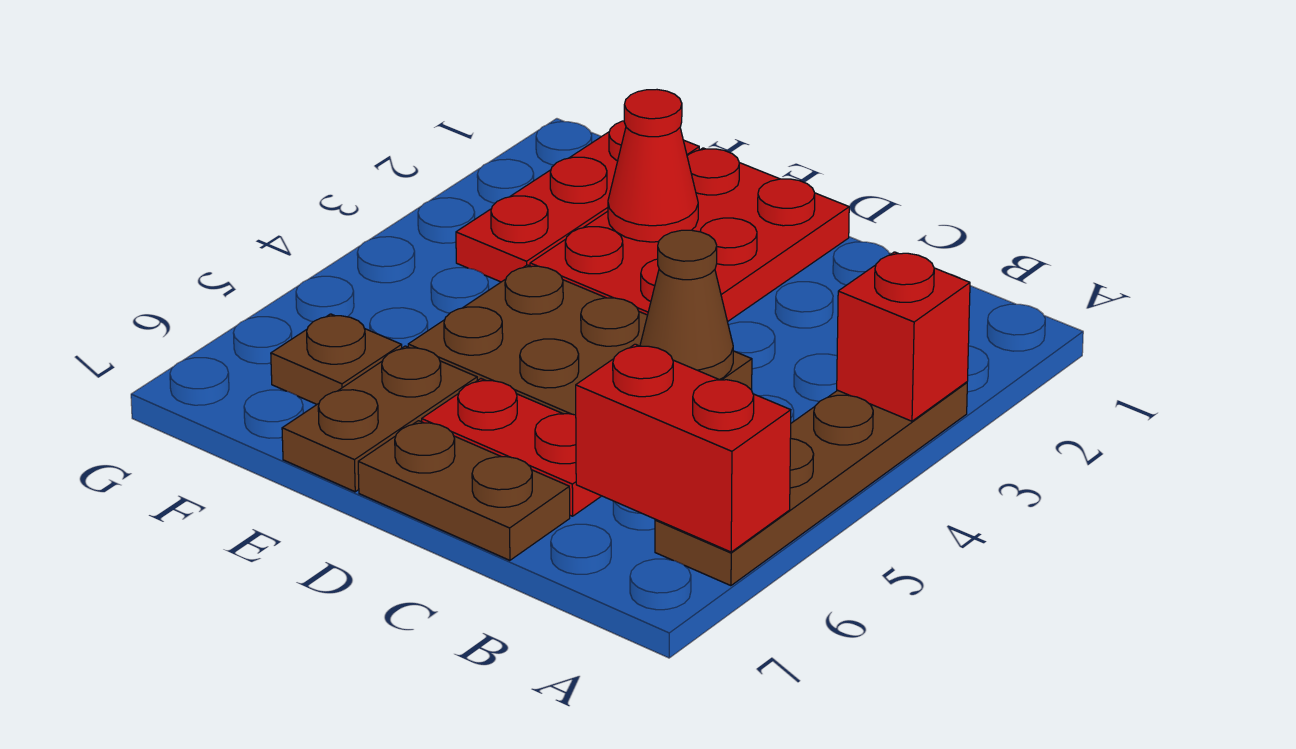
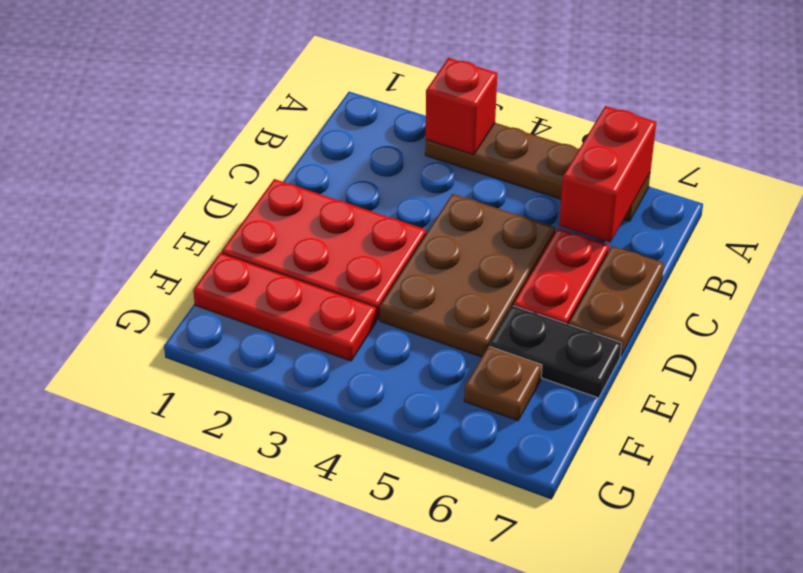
brown 1x1 cone [640,230,733,380] -> none
red 1x1 cone [608,90,698,242] -> none
brown 1x2 plate [282,346,477,492] -> black 1x2 plate [490,306,622,398]

